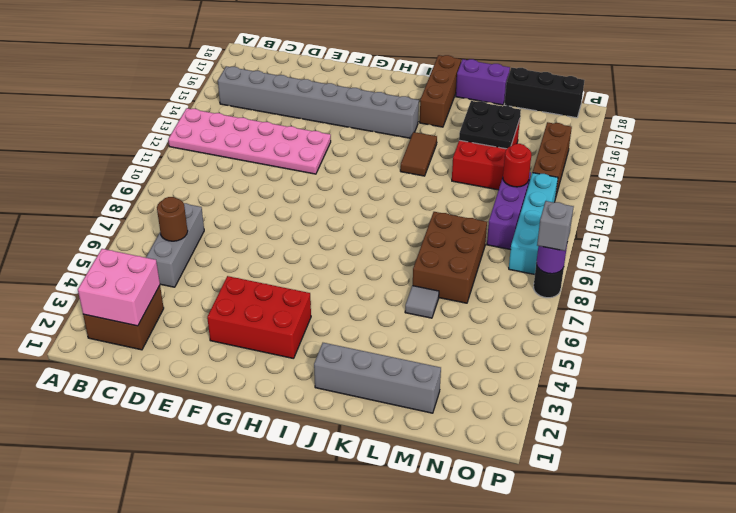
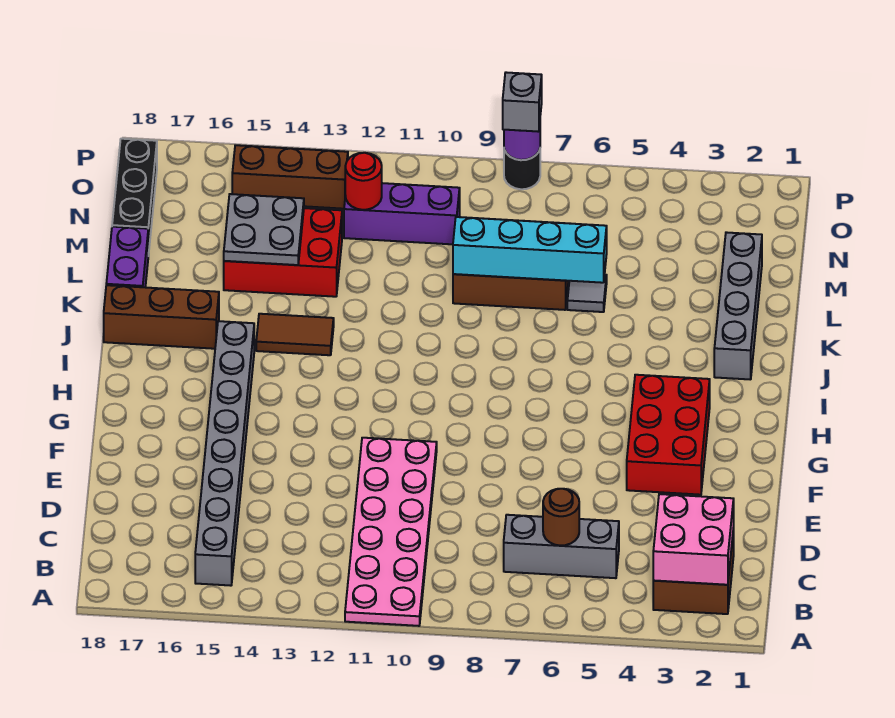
pink 2x6 plate [168,108,331,174] -> pink 2x6 plate moved to [345,438,437,626]
black 2x2 plate [459,101,521,149] -> grey 2x2 plate [224,194,304,265]
cyan 1x4 brick [509,173,558,274] -> cyan 1x4 brick moved to [453,217,607,283]

